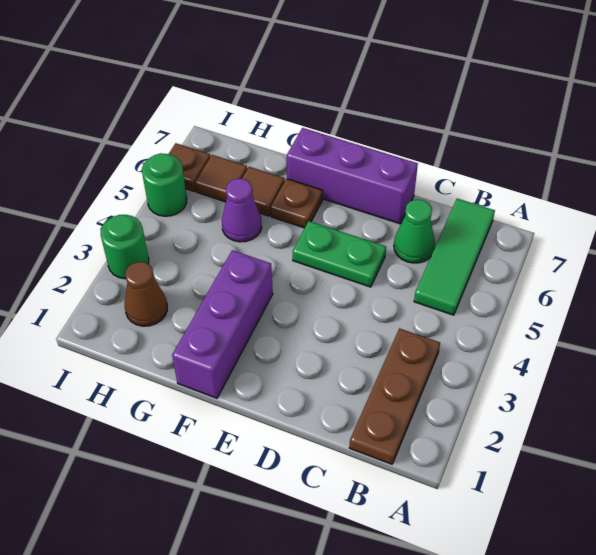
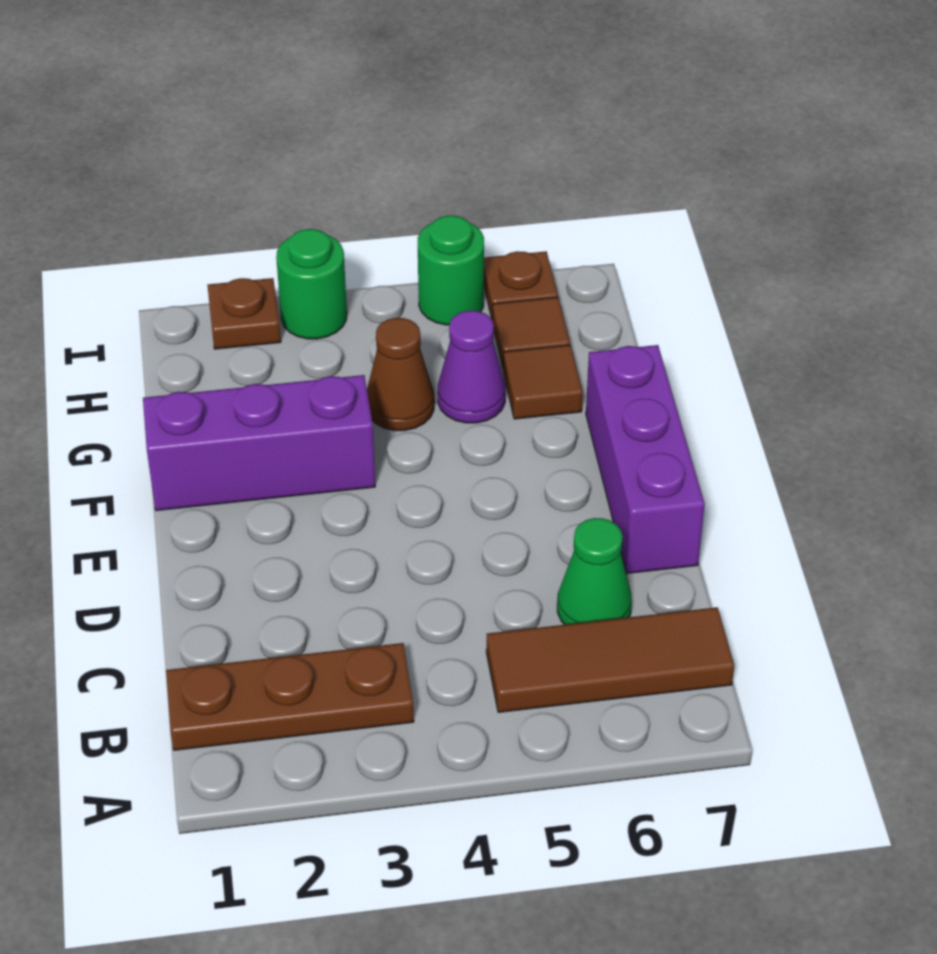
green 1x3 tile [414,199,495,315] -> brown 1x3 tile [486,607,734,712]
green 1x2 plate [293,221,386,287] -> none
brown 1x1 plate [270,179,323,228] -> brown 1x1 plate moved to [207,278,281,349]
brown 1x1 cone [125,262,167,326] -> brown 1x1 cone moved to [367,318,434,431]

